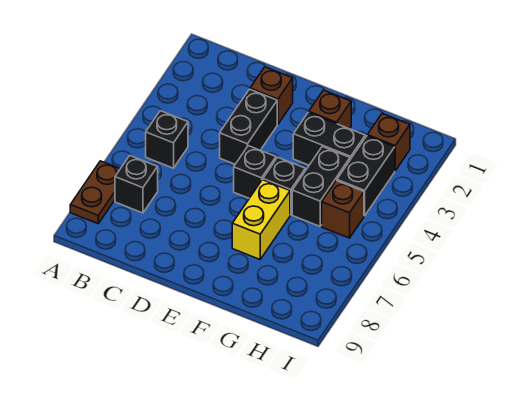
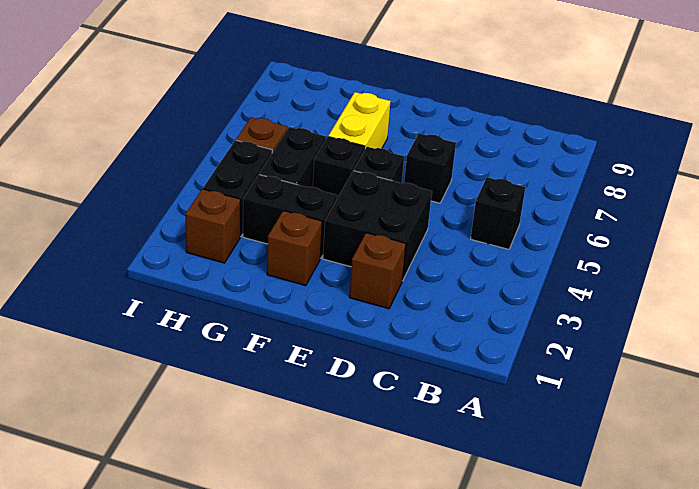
brown 1x2 plate [70,161,120,224] -> none
black 1x1 brick [115,156,158,213] -> black 1x1 brick moved to [404,133,456,203]
black 1x2 brick [220,89,277,164] -> black 2x2 brick [323,171,432,281]

